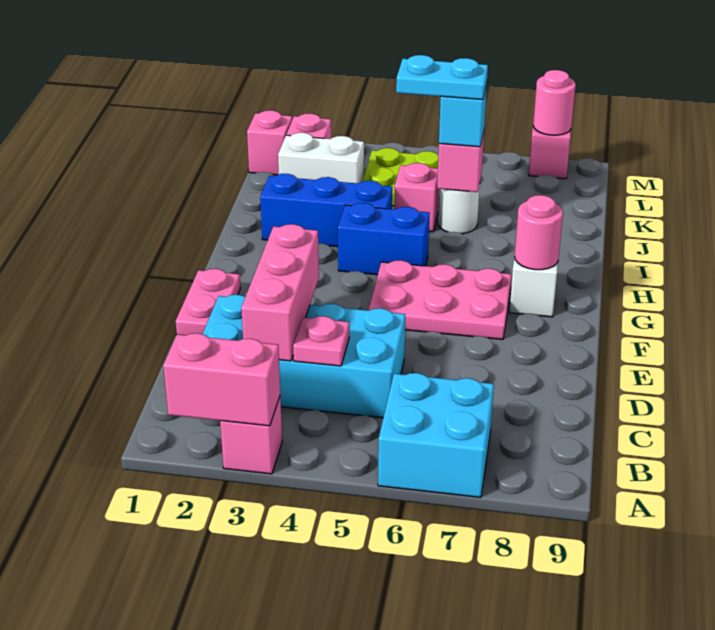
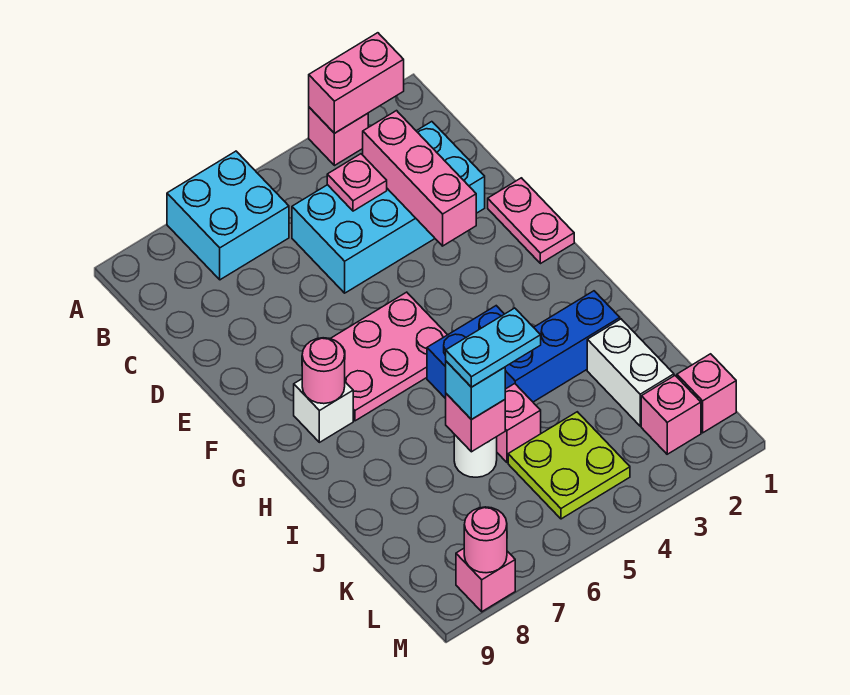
white 1x2 brick [278,133,364,183] -> white 1x2 brick turned to [587,319,674,426]

